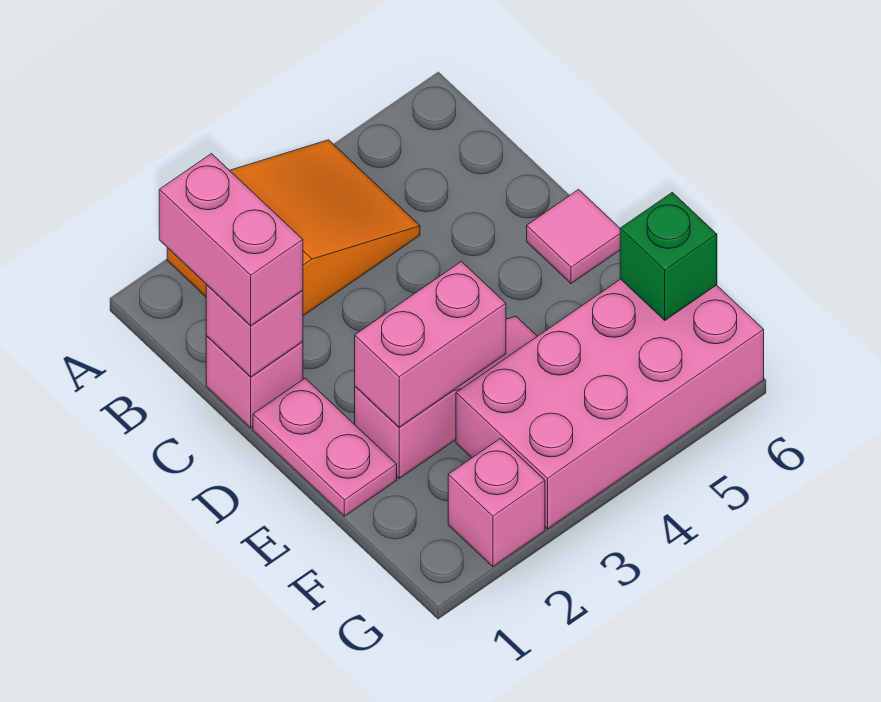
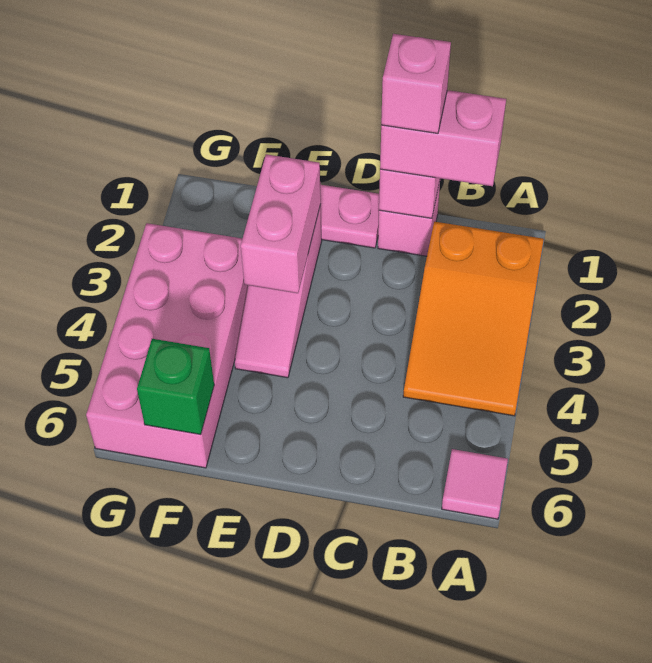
pink 1x1 tile [527,190,620,284] -> pink 1x1 tile moved to [442,449,508,519]
pink 1x1 brick [448,439,545,567] -> pink 1x1 brick moved to [381,34,451,133]

